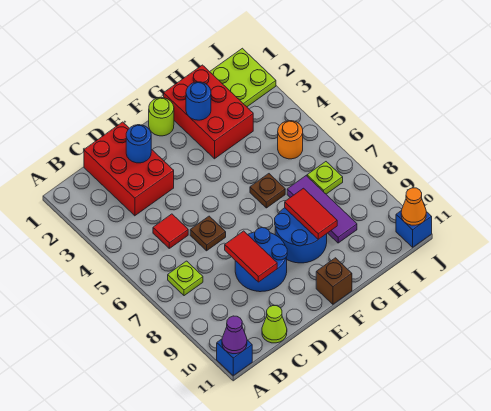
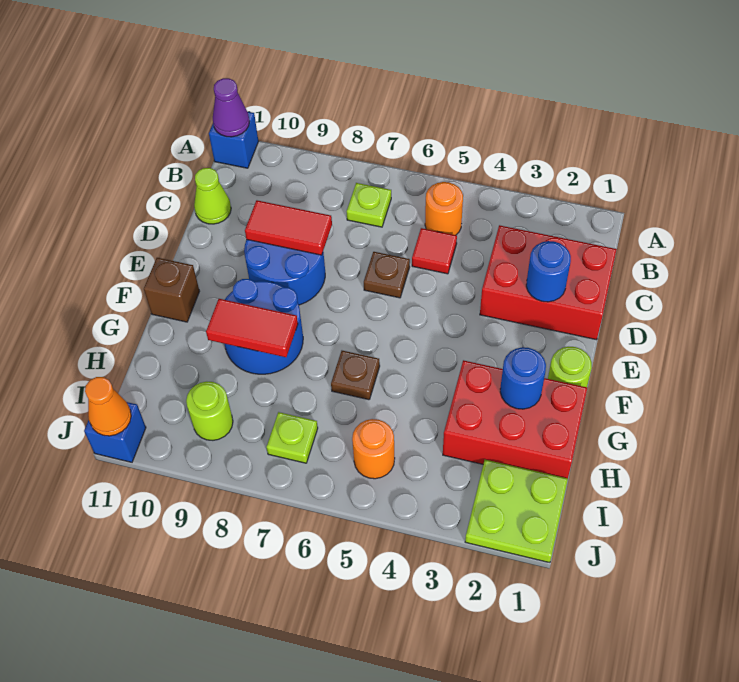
none -> orange 1x1 round brick [425,182,463,235]
purple 1x3 tile [287,176,357,243] -> none
none -> lime 1x1 round brick [186,382,233,440]

